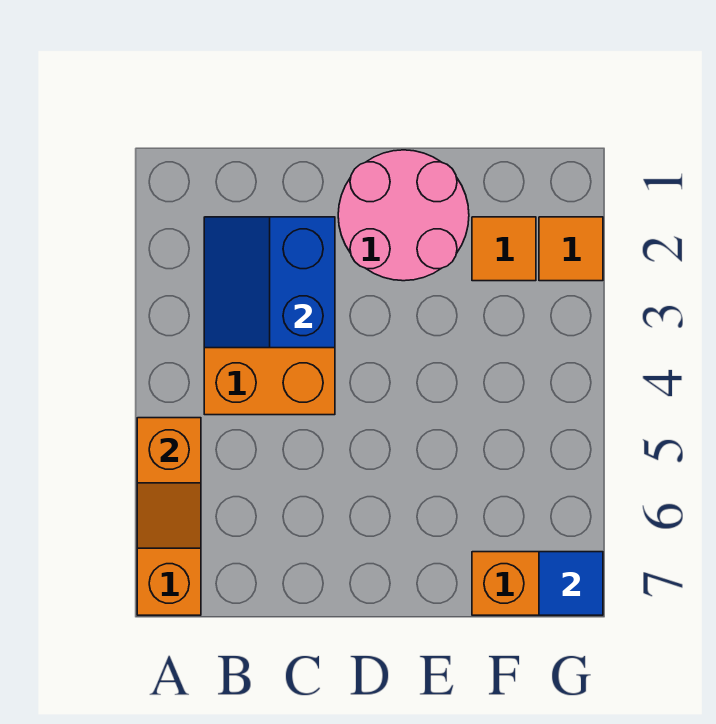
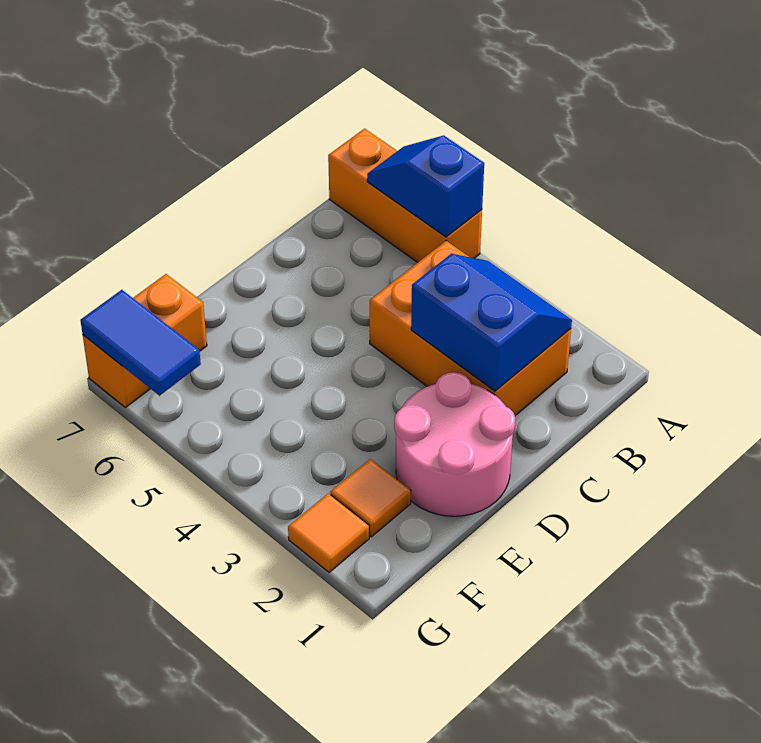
orange 1x2 slope [137,418,201,548] -> blue 1x2 slope [367,136,484,237]
blue 1x1 tile [539,552,603,615] -> blue 1x2 tile [80,290,201,396]

